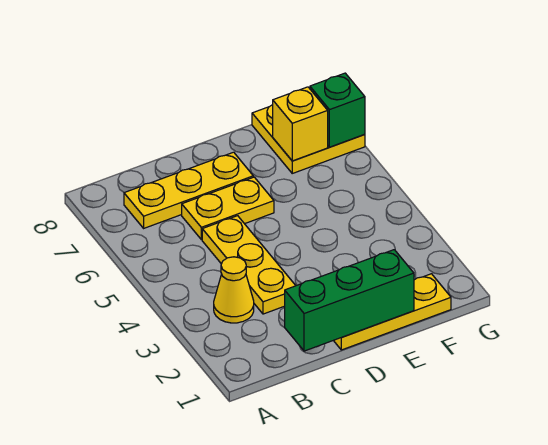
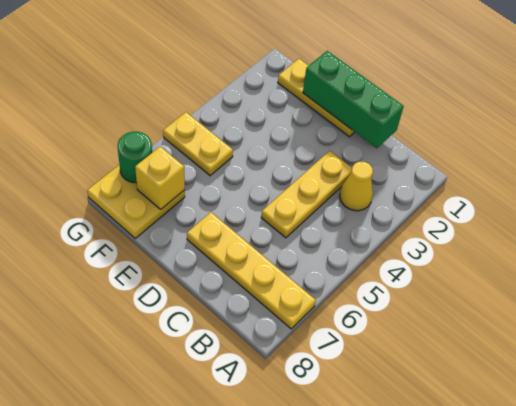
yellow 1x3 plate [124,152,253,228] -> yellow 1x4 plate [187,212,316,329]
yellow 1x2 plate [182,177,274,240] -> yellow 1x2 plate moved to [163,112,233,176]
green 1x1 brick [310,73,365,147] -> green 1x1 round brick [118,132,152,183]

